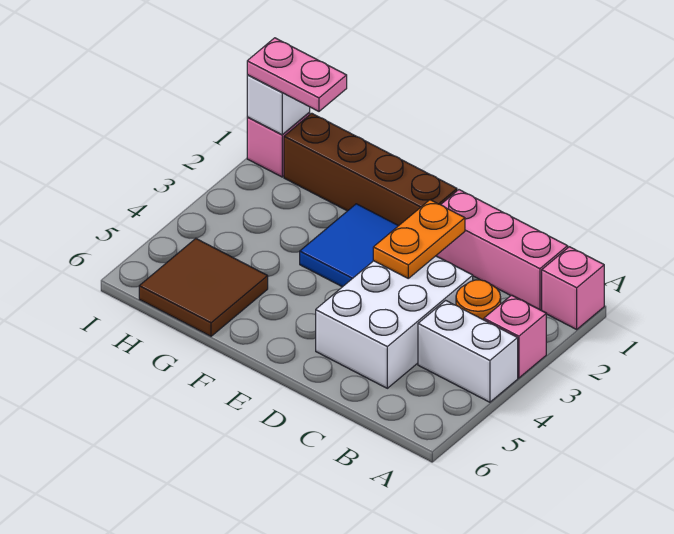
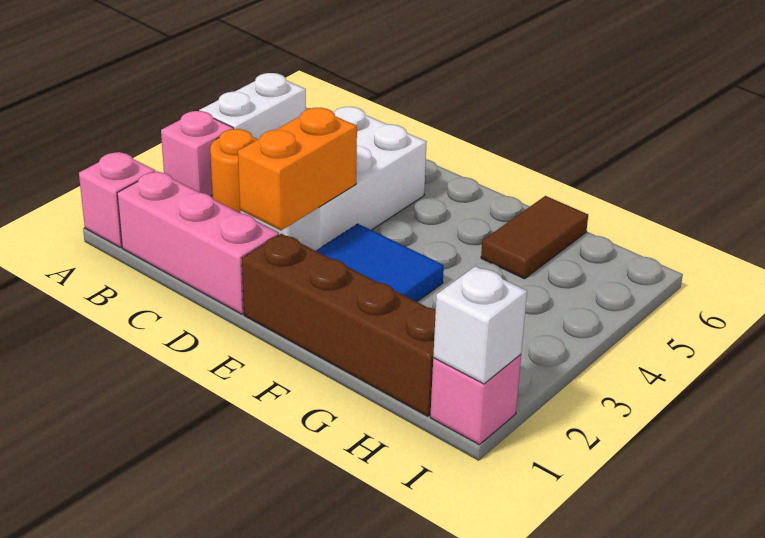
white 1x2 brick [418,300,518,402] -> white 1x2 brick turned to [199,73,306,139]
orange 1x2 plate [373,200,465,278] -> orange 1x2 brick [238,108,357,230]
brown 2x2 tile [139,239,268,336] -> brown 1x2 tile [481,196,588,279]
pink 1x2 plate [247,38,347,111] -> none

